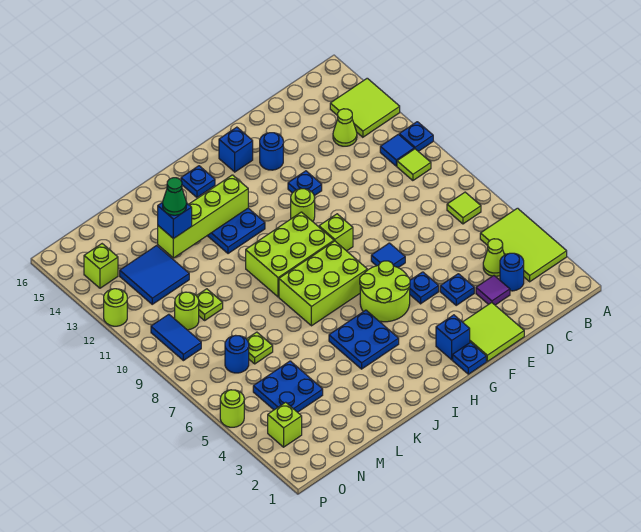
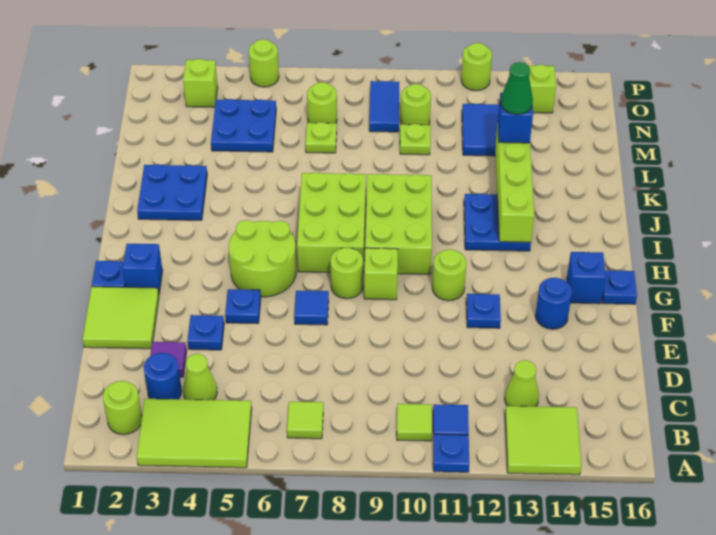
none -> lime 1x1 round brick [103,381,142,435]
none -> lime 1x1 round brick [330,248,363,299]
blue 2x2 plate [329,310,399,369] -> blue 2x2 plate moved to [137,164,207,220]
blue 1x1 plate [181,166,215,197] -> blue 1x1 plate moved to [602,270,637,304]
blue 1x1 round brick [225,335,249,373] -> lime 1x1 round brick [307,82,337,123]
blue 1x2 tile [151,314,201,361] -> blue 1x2 tile turned to [369,81,400,132]

